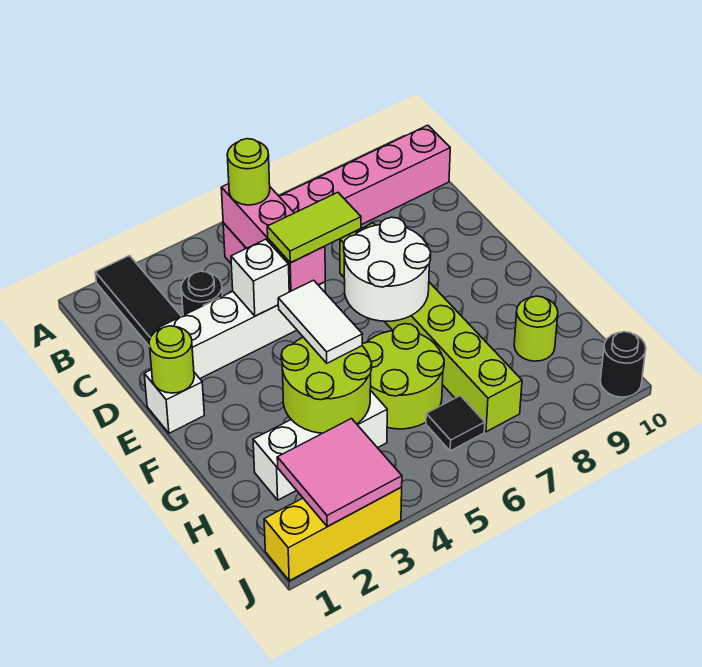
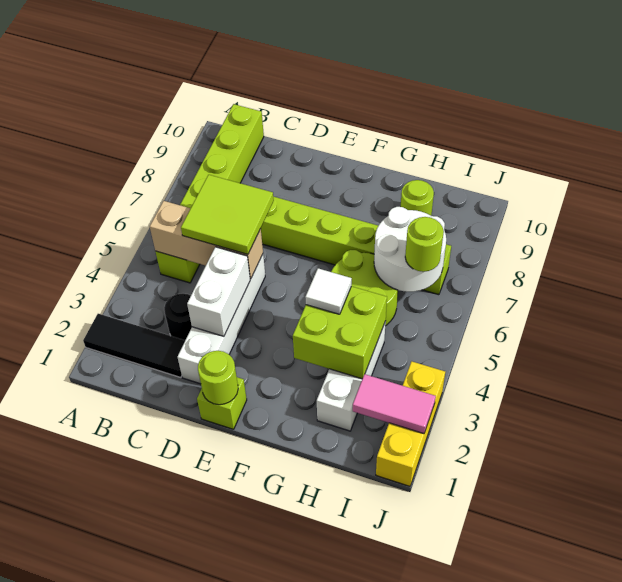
pink 1x6 brick [223,125,450,263] -> lime 1x6 brick [156,104,264,283]
pink 1x3 brick [221,184,325,292] -> tan 1x3 brick [150,201,263,279]
lime 1x1 round brick [227,139,270,205] -> lime 1x1 round brick moved to [405,217,444,272]
white 1x1 brick [231,239,289,316] -> white 1x2 brick [187,247,250,336]
lime 1x2 tile [267,192,361,263] -> lime 2x2 tile [181,175,274,254]
white 1x1 brick [144,370,204,433] -> lime 1x1 brick [197,377,247,429]
white 2x2 round brick [344,217,431,321] -> white 2x2 round brick moved to [374,207,446,292]
white 1x2 tile [278,280,363,363] -> white 1x1 tile [305,268,352,314]
lime 2x2 round brick [281,337,372,433] -> lime 2x2 brick [293,286,387,379]
pink 2x2 tile [277,419,402,527] -> pink 1x2 tile [353,374,436,434]
black 1x1 tile [426,396,485,451] -> none
black 1x1 round brick [600,332,646,397] -> none

